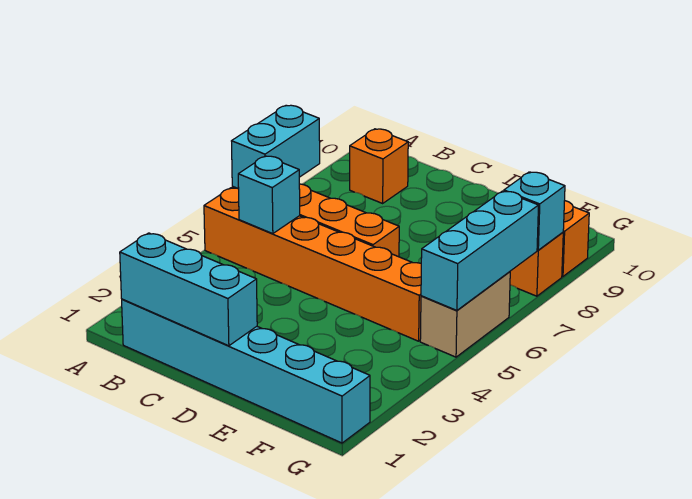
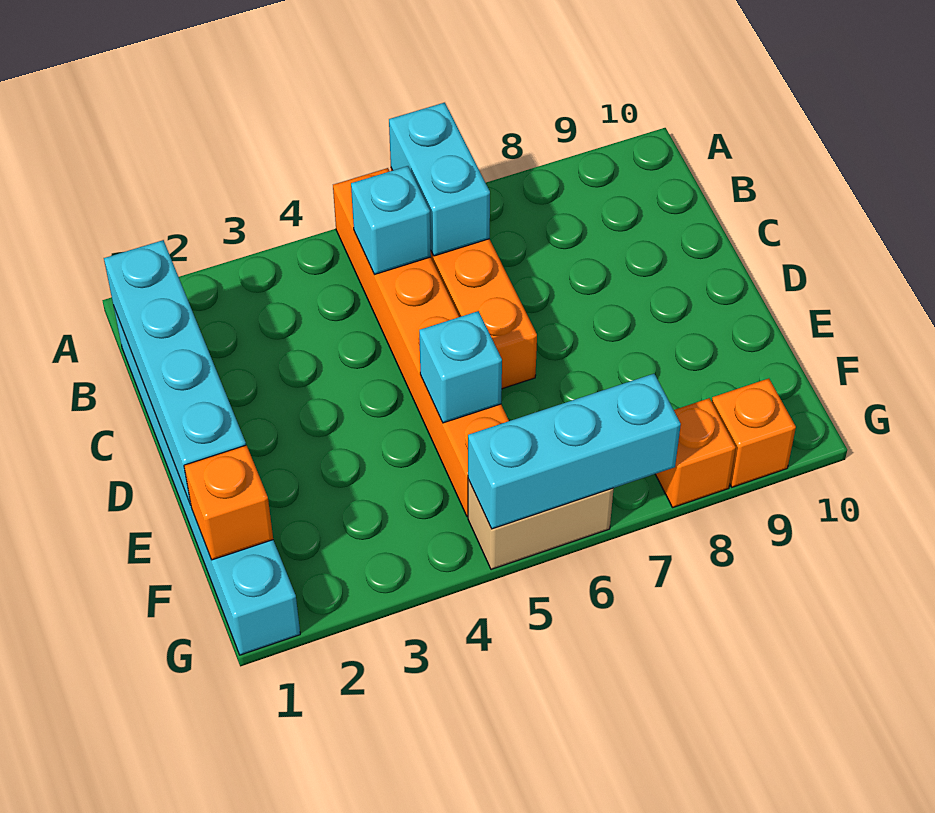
cyan 1x2 brick [232,105,320,189] -> cyan 1x2 brick turned to [389,103,490,256]
cyan 1x3 brick [120,233,257,346] -> cyan 1x4 brick [104,240,246,505]
orange 1x1 brick [350,129,408,203] -> orange 1x1 brick moved to [184,445,273,560]
cyan 1x1 brick [504,172,565,250] -> cyan 1x1 brick moved to [419,311,502,423]

